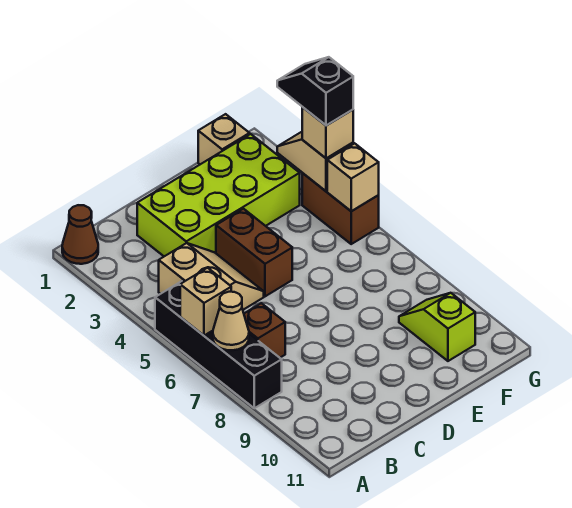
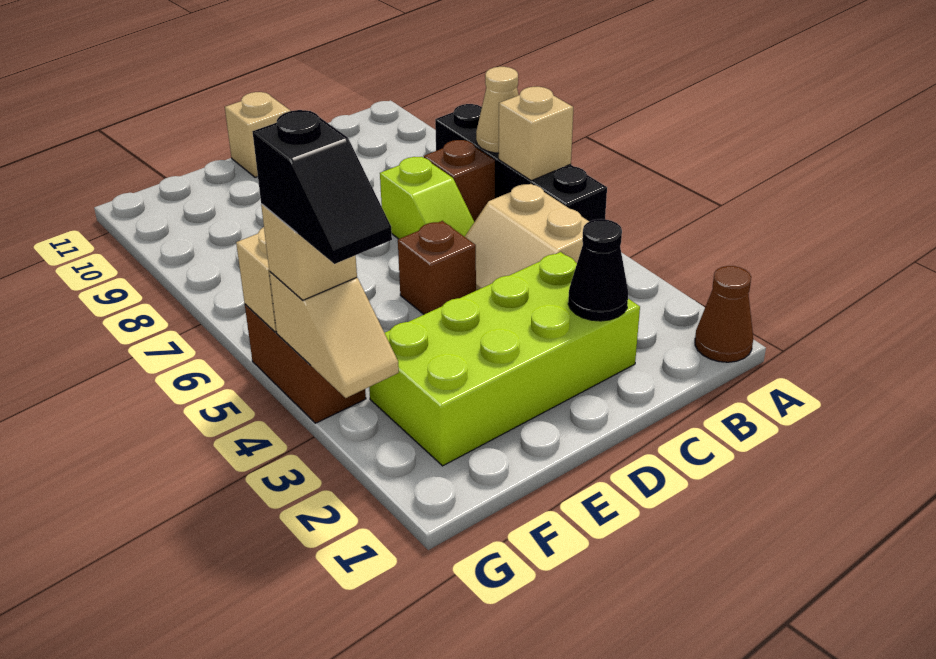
none -> black 1x1 cone [568,219,628,321]
brown 1x2 brick [216,209,292,296] -> brown 1x1 brick [398,221,476,314]
tan 1x1 brick [198,114,250,164] -> tan 1x1 brick moved to [225,92,290,178]
lime 1x2 slope [399,293,475,361] -> lime 1x2 slope moved to [380,157,474,239]

